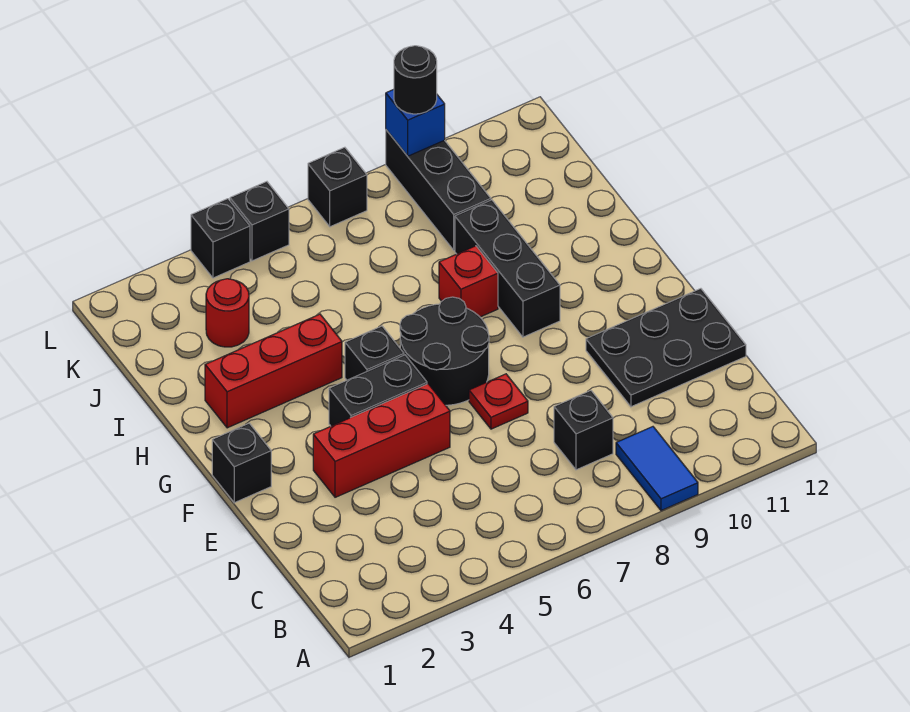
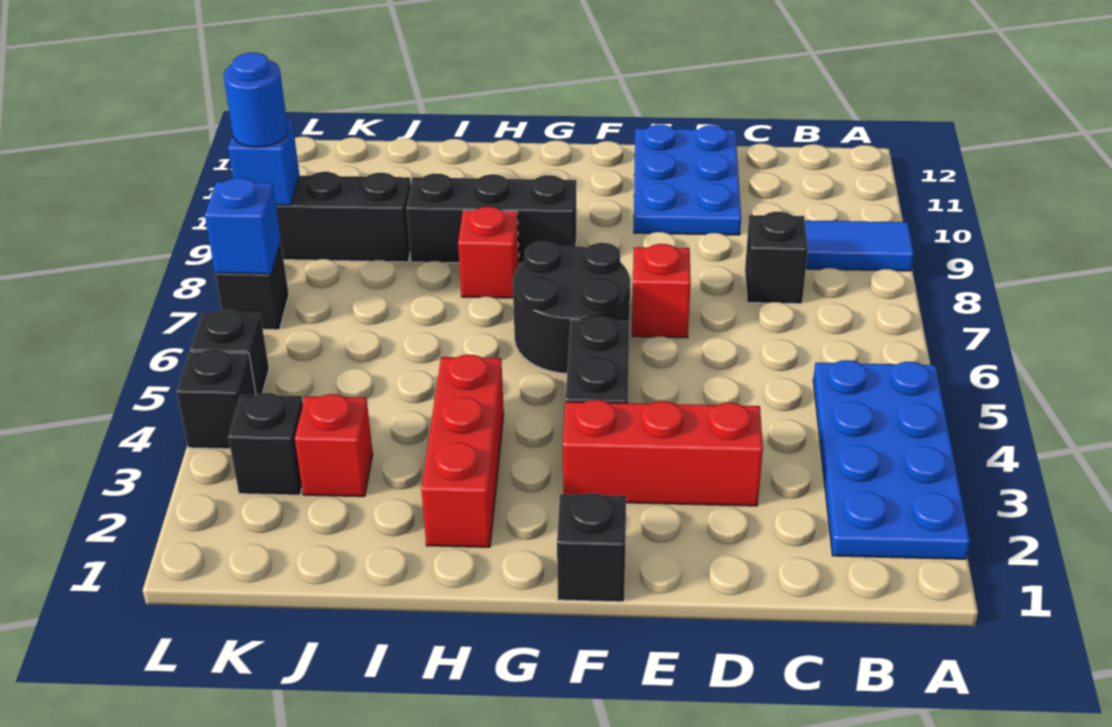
none -> blue 2x4 plate [813,360,970,559]
black 2x3 plate [586,289,746,407] -> blue 2x3 plate [634,125,741,235]
red 1x3 brick [313,384,450,497] -> red 1x3 brick turned to [563,400,763,506]
red 1x1 plate [469,374,528,429] -> red 1x1 brick [632,244,691,338]
black 1x1 brick [345,326,404,380] -> black 1x1 brick moved to [228,393,303,495]
red 1x1 round brick [206,279,249,347] -> red 1x1 brick [295,394,373,497]
none -> blue 1x1 brick [205,178,281,274]
black 1x1 round brick [394,46,437,114] -> blue 1x1 round brick [224,53,288,147]

